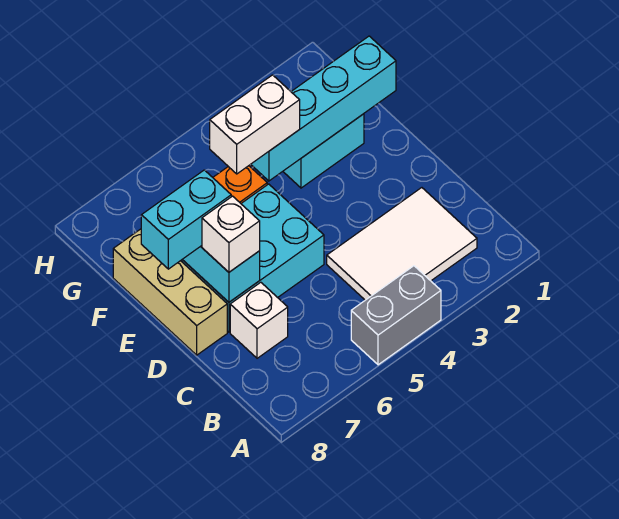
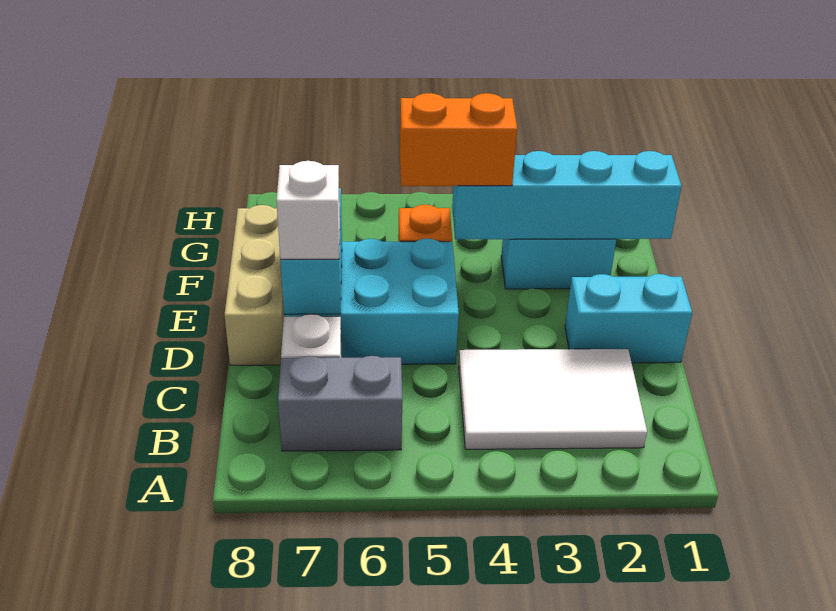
grey 1x2 brick [351,266,441,365] -> grey 1x2 brick moved to [278,356,402,451]
cyan 1x2 brick [141,170,231,269] -> cyan 1x2 brick moved to [565,274,692,363]
white 1x2 brick [210,75,300,174] -> orange 1x2 brick [400,93,517,186]

